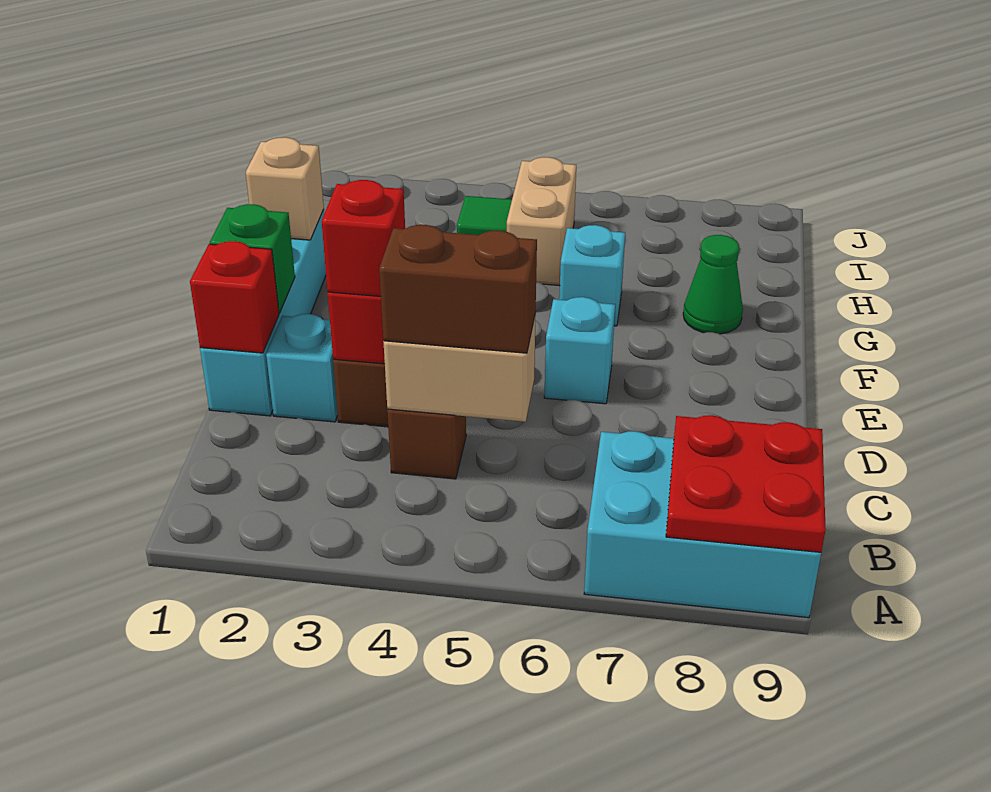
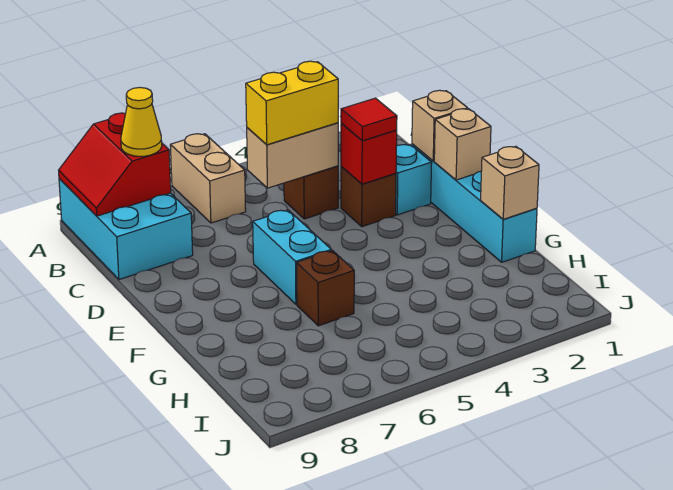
cyan 2x3 brick [584,431,821,618] -> cyan 2x3 brick turned to [59,179,193,279]
red 2x2 plate [666,415,826,552] -> red 2x2 slope [59,113,171,216]
none -> yellow 1x1 cone [121,87,162,156]
brown 1x2 brick [379,225,537,353] -> yellow 1x2 brick [246,61,338,145]
red 1x1 brick [190,241,279,353] -> tan 1x1 brick [412,90,468,161]
red 1x1 brick [322,180,405,296] -> red 1x1 tile [341,98,397,141]
green 1x1 brick [210,204,295,313] -> tan 1x1 brick [434,109,491,180]
cyan 1x1 brick [544,297,615,404] -> cyan 1x2 brick [253,210,331,304]
cyan 1x1 brick [559,225,625,326] -> brown 1x1 brick [297,251,354,326]
green 1x1 cone [683,235,743,334] -> none
tan 1x2 brick [507,157,576,286] -> tan 1x2 brick moved to [170,134,246,223]
green 1x1 tile [457,196,512,235] -> none

